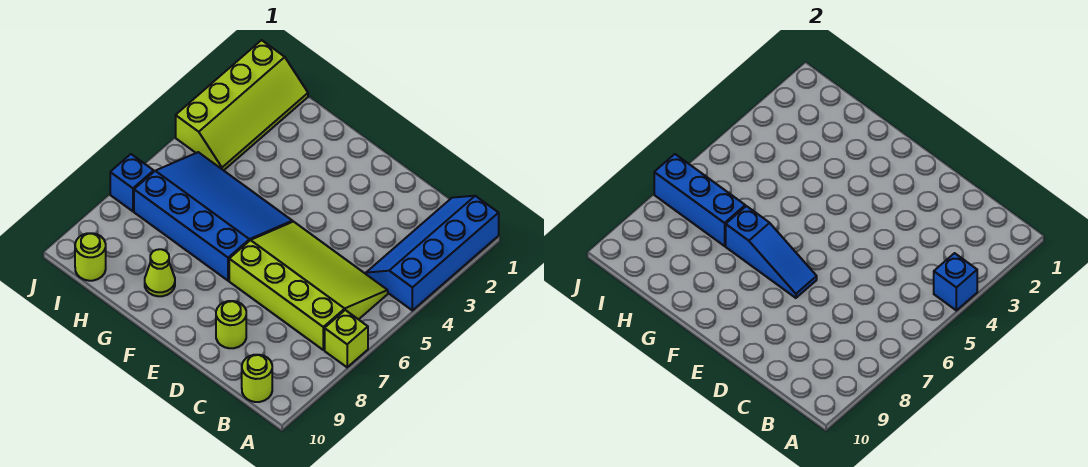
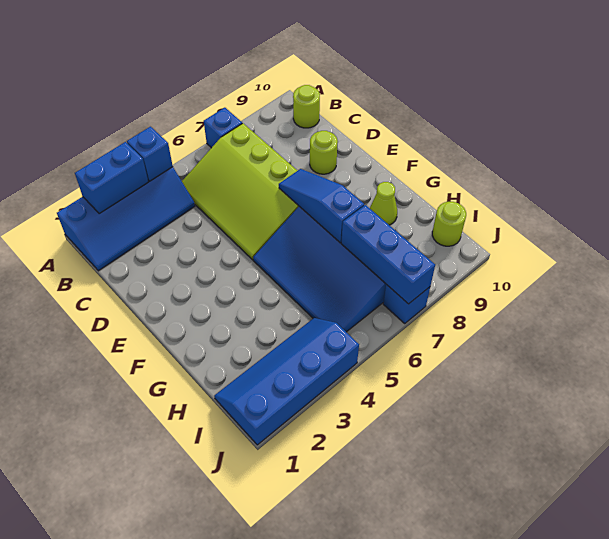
none -> blue 1x2 brick [75,142,148,214]
lime 1x1 brick [325,310,368,367] -> blue 1x1 brick [204,108,242,148]
lime 2x4 slope [176,40,308,170] -> blue 2x4 slope [214,318,359,445]

